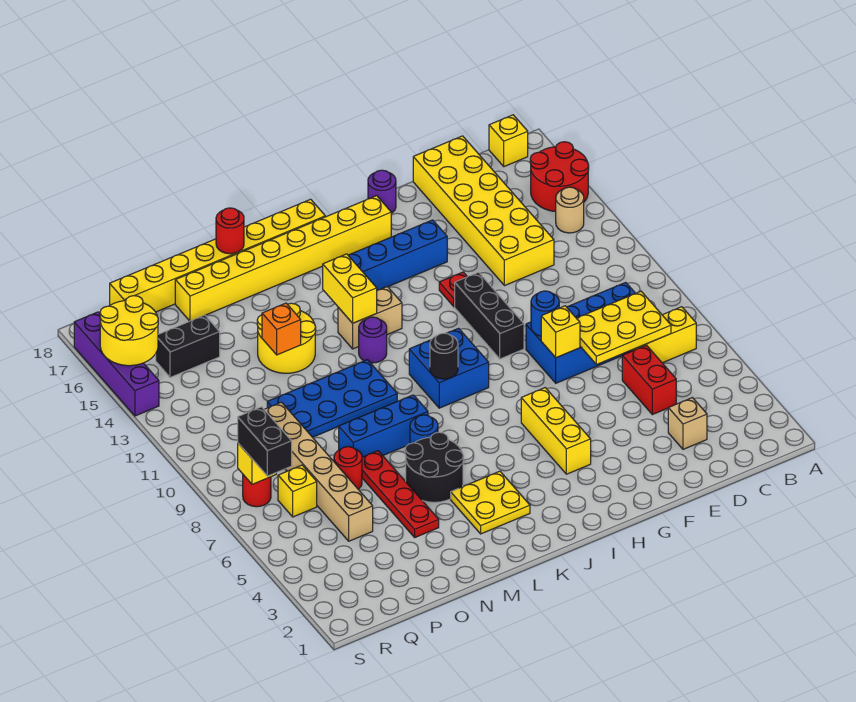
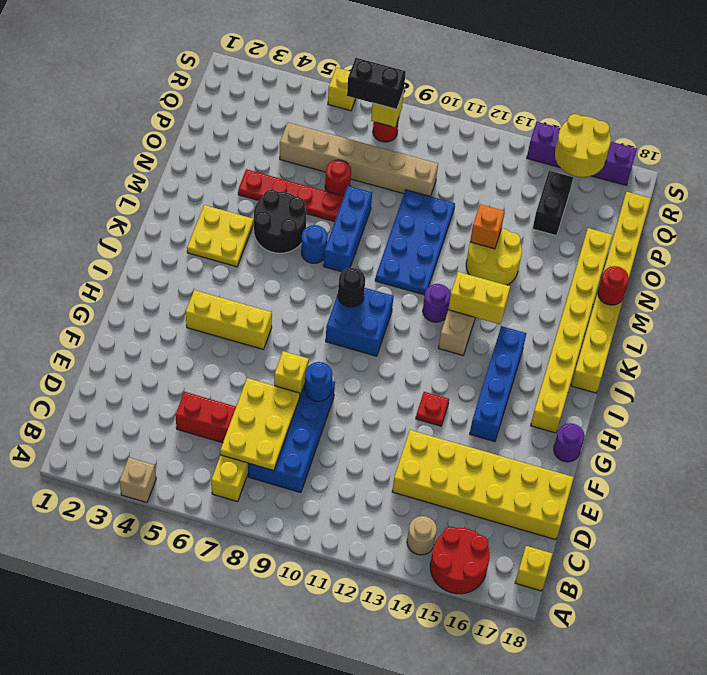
tan 1x1 brick [668,398,707,449] -> tan 1x1 brick moved to [119,458,156,503]
black 1x3 brick [455,272,524,359] -> none
yellow 1x1 brick [278,465,317,517] -> yellow 1x1 brick moved to [328,68,356,111]

